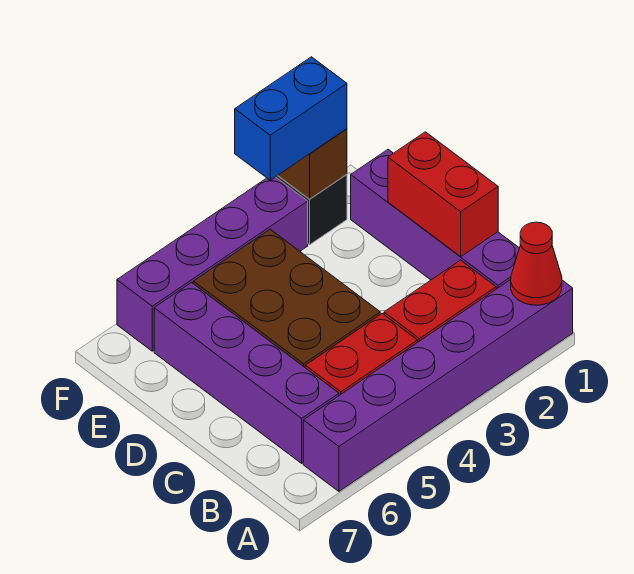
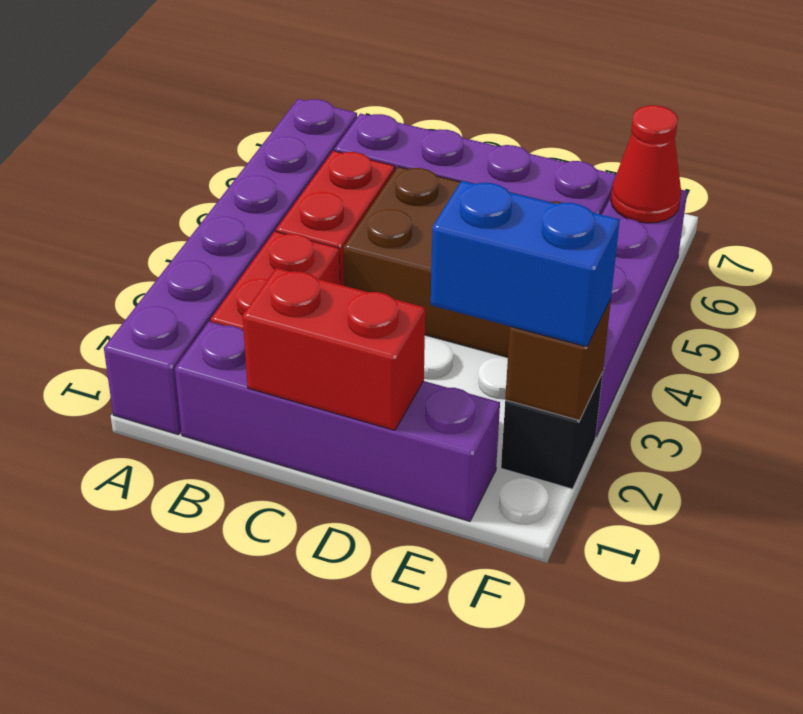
red 1x1 cone [511,222,562,305] -> red 1x1 cone moved to [611,105,681,223]
blue 1x2 brick [235,57,347,180] -> blue 1x2 brick turned to [431,181,620,347]

